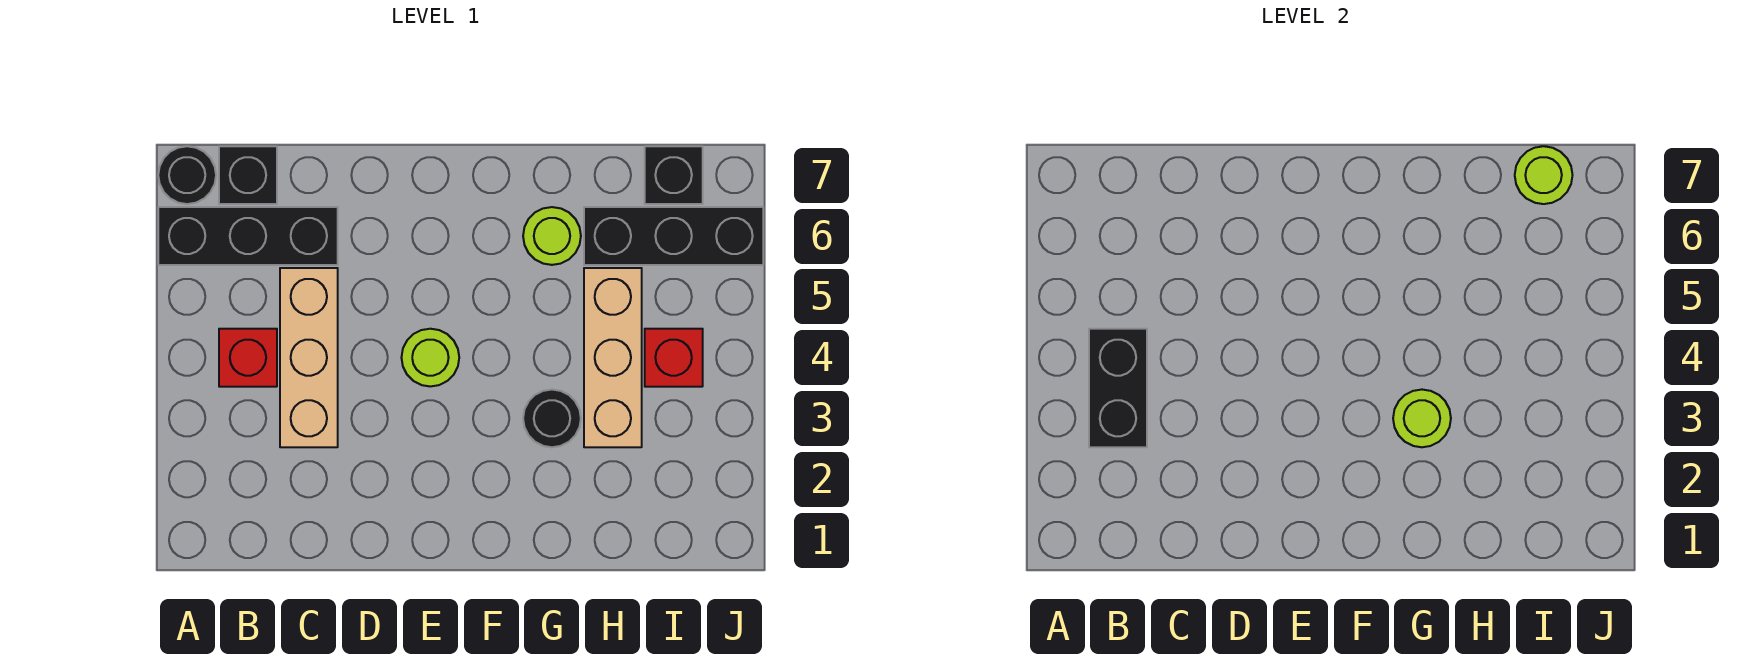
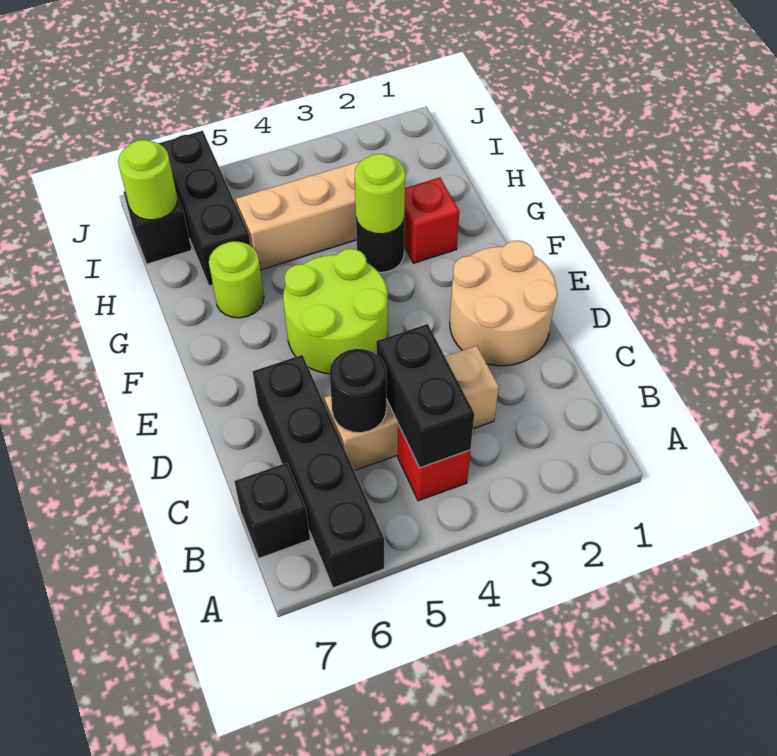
black 1x3 brick [158,207,338,265] -> black 1x4 brick [253,355,384,588]
black 1x1 round brick [158,146,216,204] -> black 1x1 round brick moved to [330,349,386,433]
black 1x2 brick [1089,329,1147,447] -> black 1x2 brick turned to [376,324,474,468]
none -> tan 2x2 round brick [450,241,557,366]
lime 1x1 round brick [401,329,459,387] -> lime 2x2 round brick [283,249,388,374]
red 1x1 brick [645,329,703,387] -> red 1x1 brick moved to [404,178,459,263]

